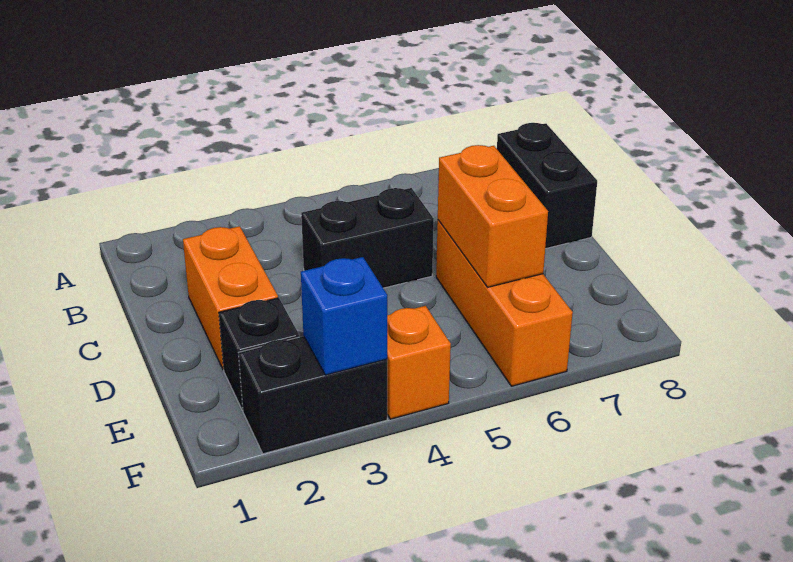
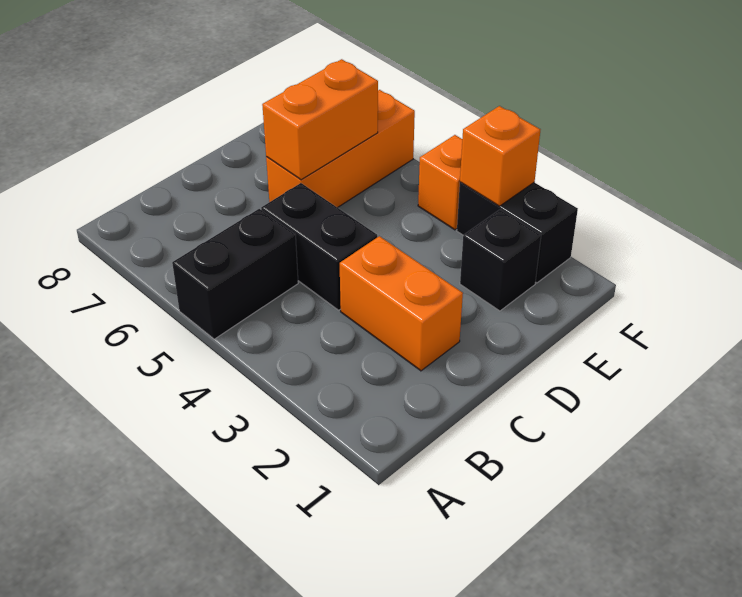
black 1x2 brick [497,123,597,249] -> black 1x2 brick moved to [172,209,298,339]
orange 1x2 brick [183,226,278,370] -> orange 1x2 brick turned to [340,236,463,371]
blue 1x1 brick [301,257,387,375] -> orange 1x1 brick [460,106,540,206]

